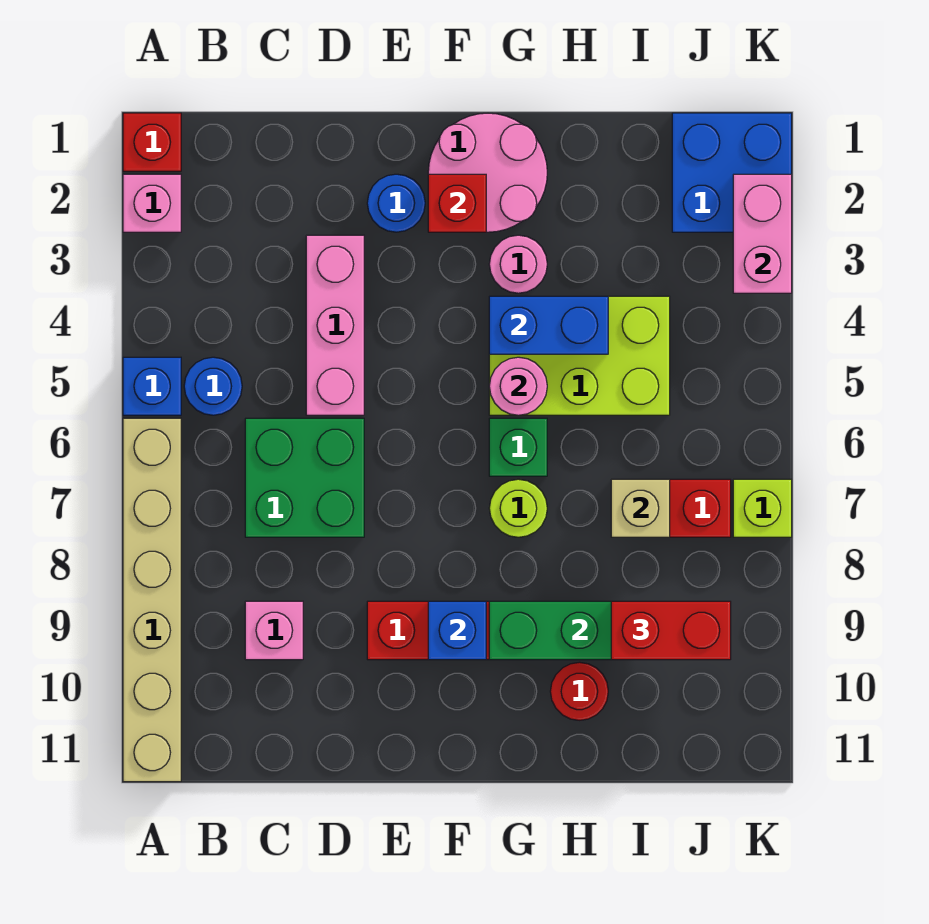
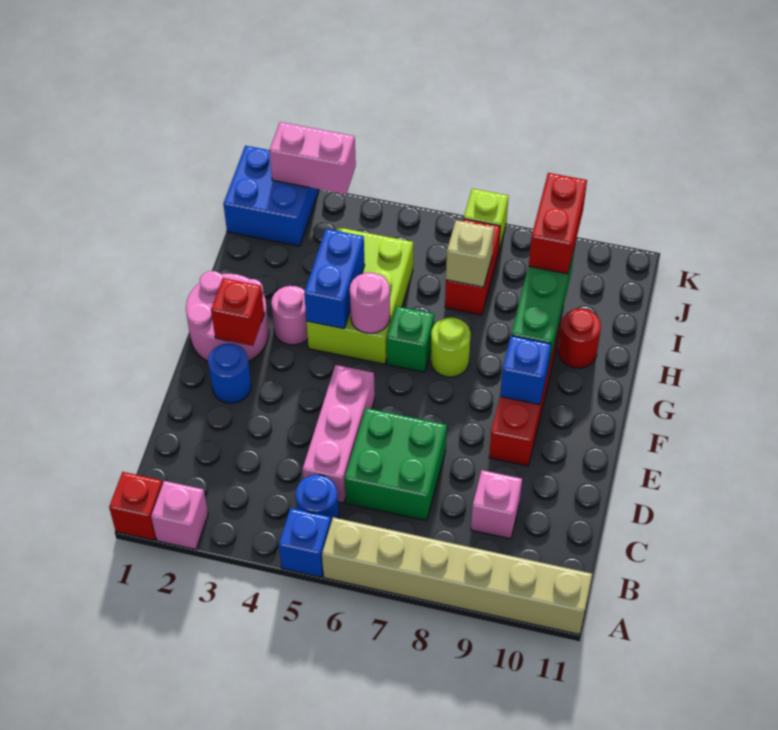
pink 1x3 brick [306,235,364,415] -> pink 1x3 brick turned to [302,365,375,503]

